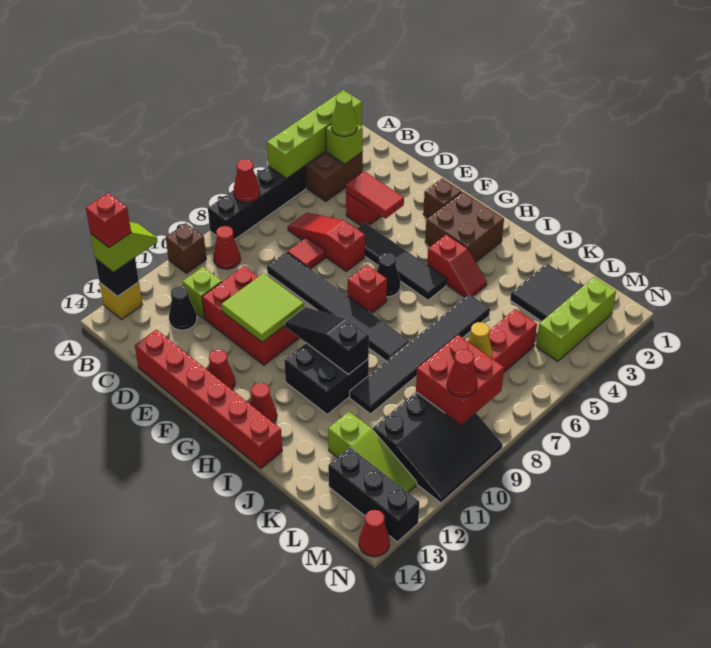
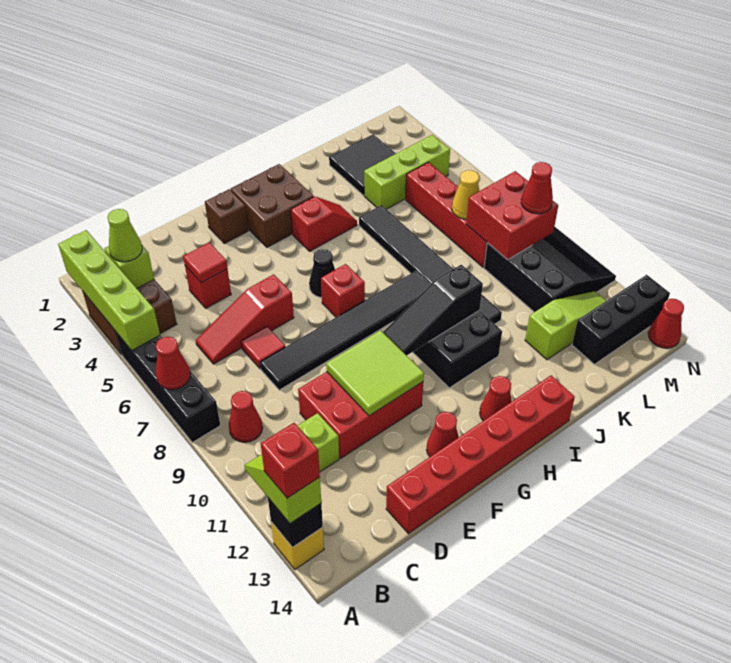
brown 1x1 brick [166,223,206,274] -> none
black 1x1 cone [169,286,197,330] -> none
red 1x2 tile [346,171,404,219] -> red 1x1 tile [183,242,227,283]
black 1x4 tile [357,223,447,300] -> none
lime 1x3 brick [536,277,616,361] -> lime 1x3 brick turned to [364,135,450,209]

